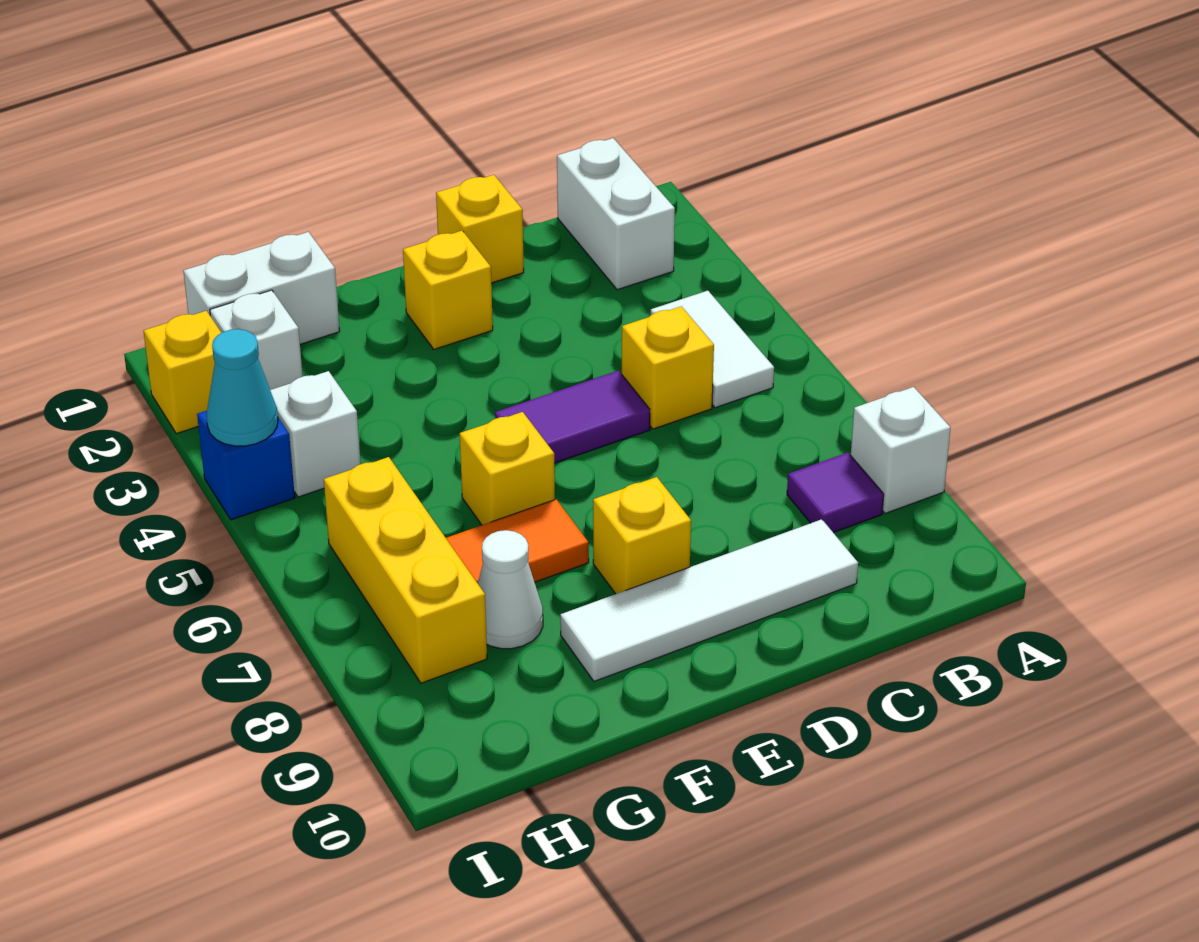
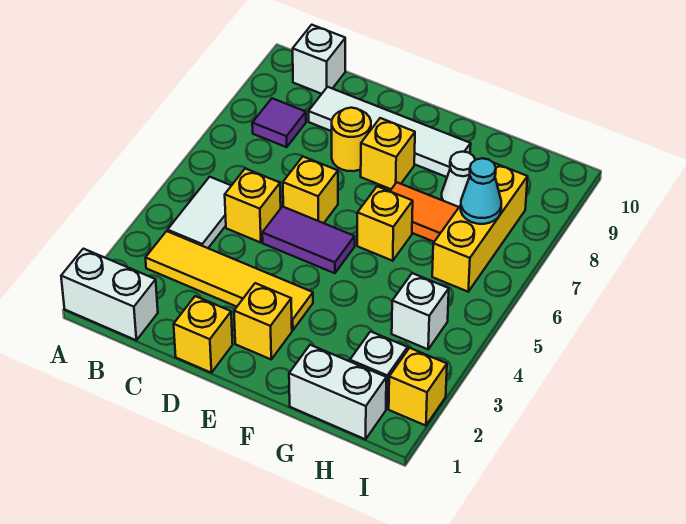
white 1x1 brick [851,387,951,513] -> white 1x1 brick moved to [293,25,345,94]
white 1x2 brick [557,138,675,290] -> white 1x2 brick turned to [61,249,158,340]
none -> yellow 1x4 tile [146,231,313,330]
none -> yellow 1x1 brick [283,157,338,223]
none -> yellow 1x1 round brick [332,108,371,171]
blue 1x1 brick [197,411,295,520] -> none
cyan 1x1 cone [206,329,278,446] -> cyan 1x1 cone moved to [461,158,501,224]

